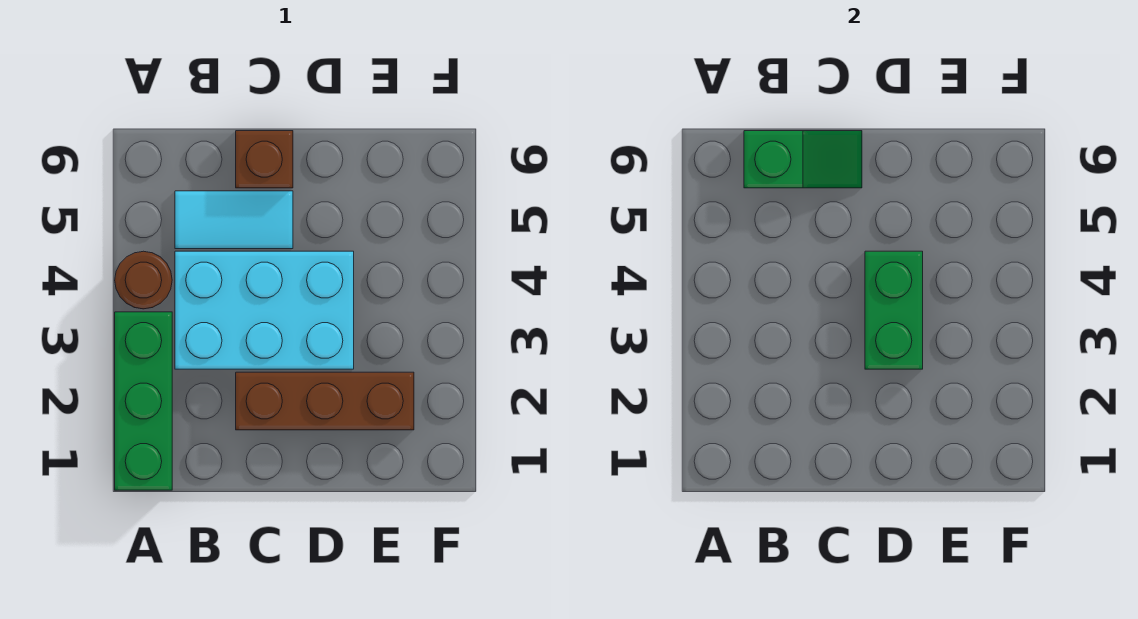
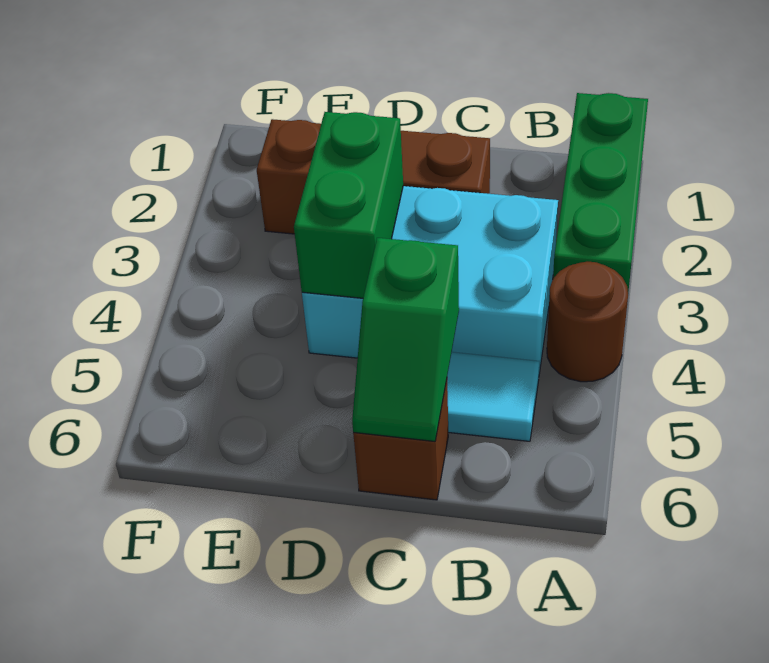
green 1x2 slope [744,131,862,188] -> green 1x2 slope turned to [352,238,459,441]

